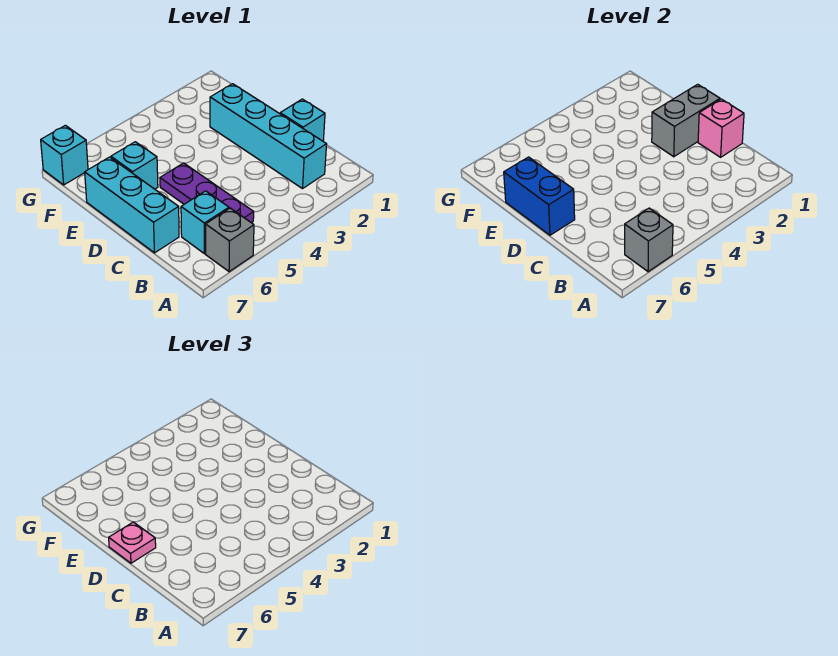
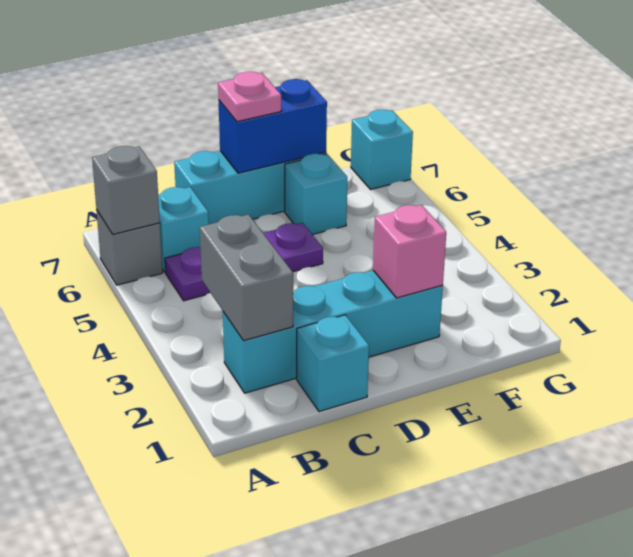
pink 1x1 brick [698,99,744,157] -> pink 1x1 brick moved to [373,205,446,298]
grey 1x2 brick [652,84,720,157] -> grey 1x2 brick moved to [200,215,293,341]

